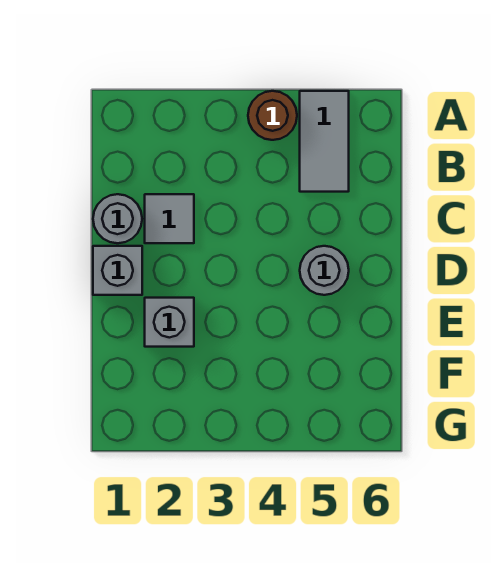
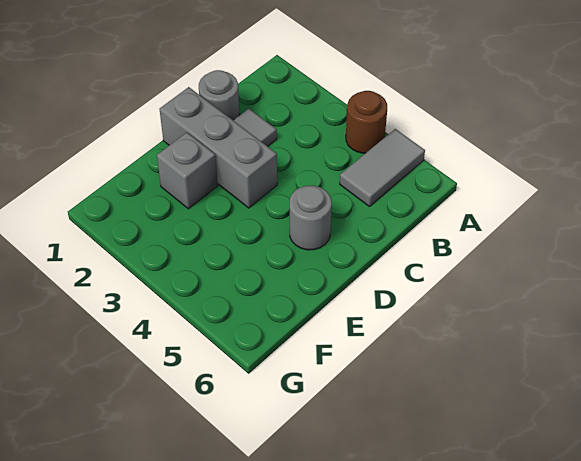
grey 1x1 brick [93,246,142,295] -> grey 1x3 brick [160,87,277,208]

